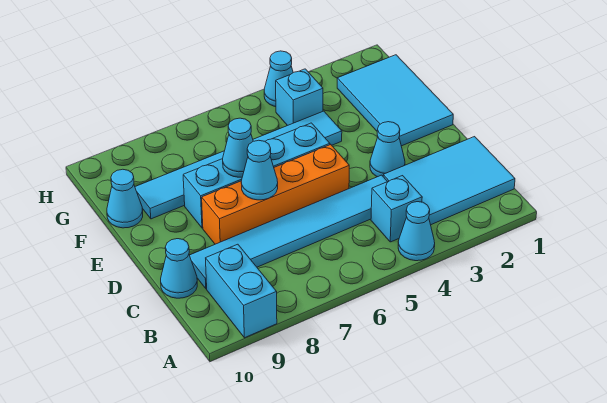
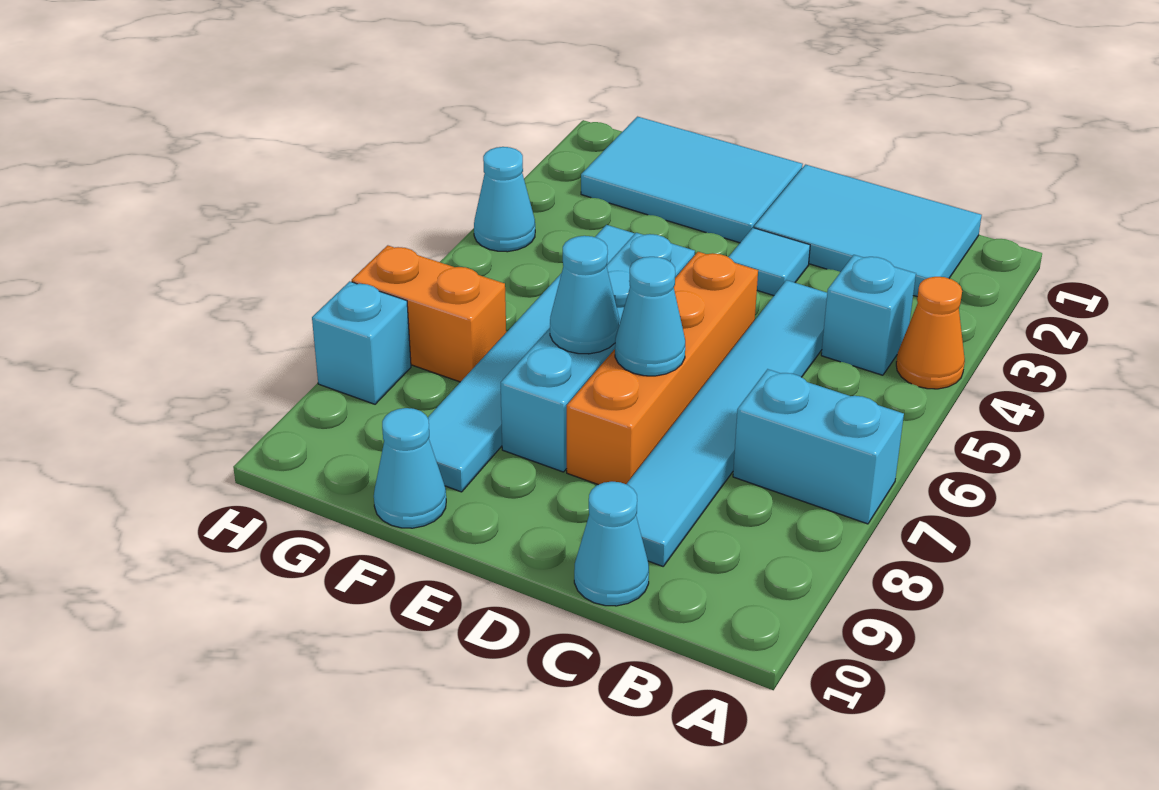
cyan 1x1 cone [398,202,435,261] -> orange 1x1 cone [896,277,965,389]
cyan 1x2 brick [206,244,277,338] -> cyan 1x2 brick moved to [733,369,904,524]
cyan 2x3 tile [383,137,515,225] -> cyan 2x3 tile turned to [754,165,982,297]
cyan 1x1 cone [370,122,405,177] -> cyan 1x1 tile [729,228,810,296]
cyan 1x1 brick [276,69,323,126] -> cyan 1x1 brick moved to [312,281,411,404]
none -> orange 1x2 brick [352,245,506,382]

